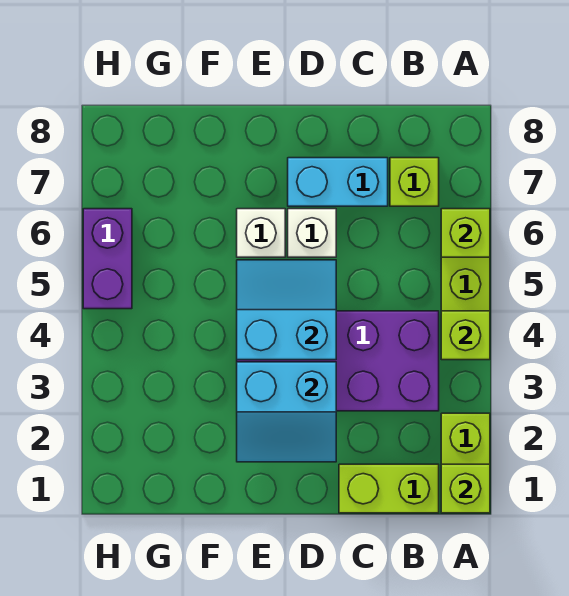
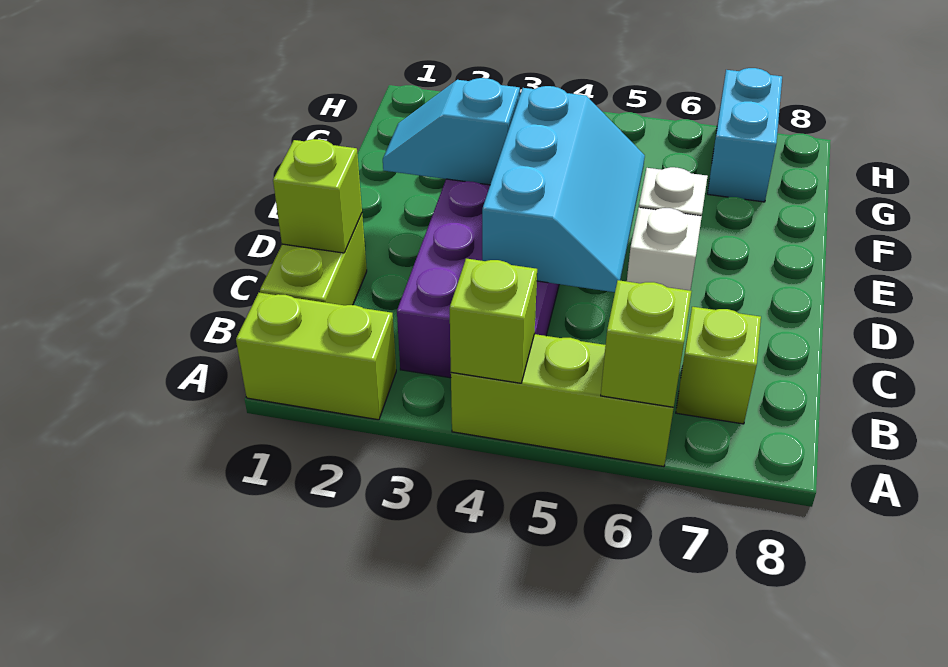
lime 1x1 brick [441,464,490,513] -> lime 1x1 brick moved to [273,139,362,253]
cyan 1x2 brick [288,158,388,206] -> cyan 1x2 brick moved to [707,68,782,202]
cyan 2x2 slope [237,362,336,462] -> cyan 1x2 slope [383,78,520,185]
cyan 2x2 slope [237,260,336,360] -> cyan 2x3 slope [482,86,645,292]
purple 1x2 brick [83,209,132,309] -> none

